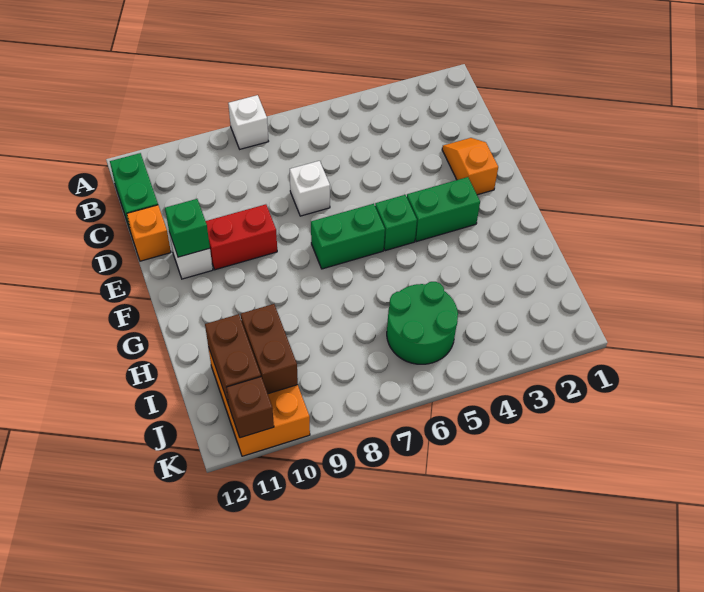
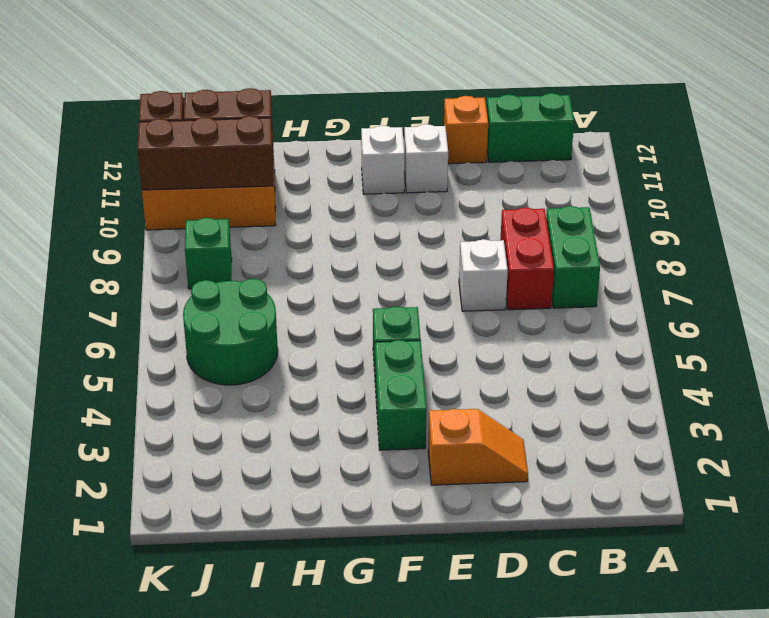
white 1x1 brick [228,95,269,149] -> white 1x1 brick moved to [361,125,405,194]
red 1x2 brick [206,204,277,270] -> red 1x2 brick moved to [500,207,554,310]
green 1x1 brick [165,199,210,257] -> green 1x1 brick moved to [185,218,232,289]
green 1x2 brick [311,204,385,269] -> green 1x2 brick moved to [546,206,600,308]
brown 1x2 brick [241,304,298,394] -> brown 1x3 brick [137,116,274,190]

